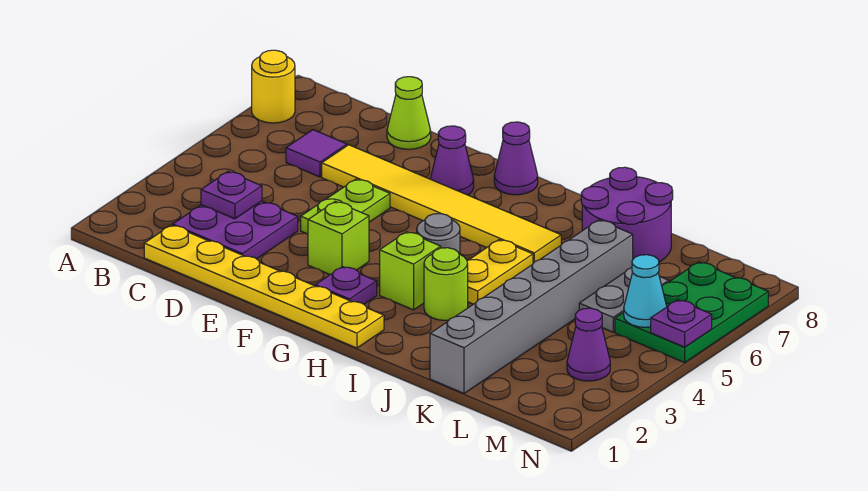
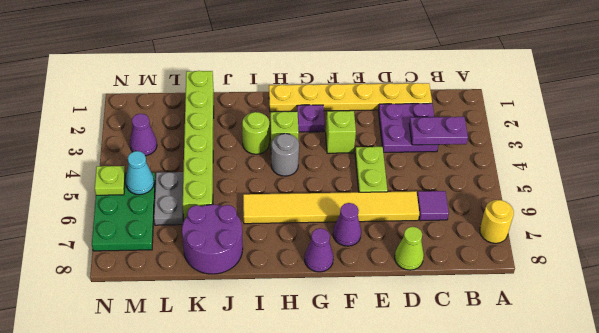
purple 1x1 plate [201,172,262,219] -> purple 1x2 plate [409,117,468,145]
yellow 1x2 plate [467,240,533,304] -> none
grey 1x6 brick [430,220,633,393] -> lime 1x6 brick [183,71,214,220]
purple 1x1 plate [651,300,712,347] -> lime 1x1 plate [95,166,125,195]

